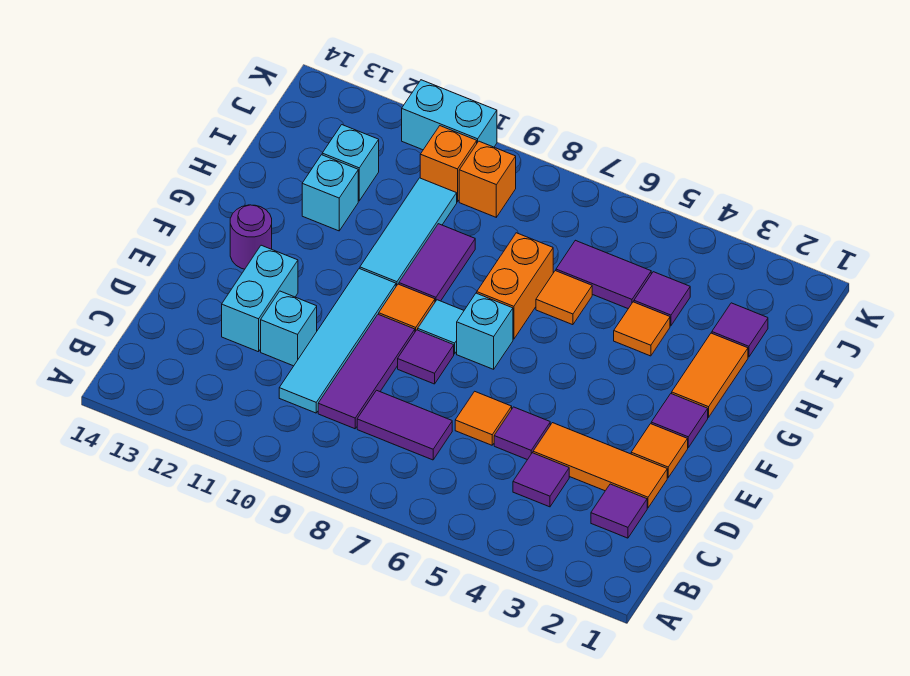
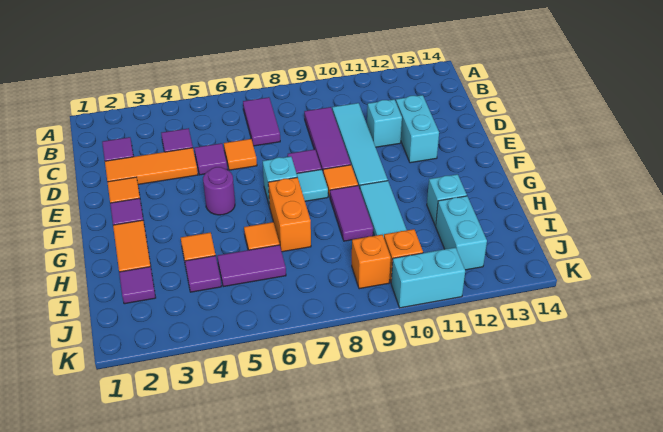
purple 1x2 tile [357,390,452,460] -> purple 1x2 tile turned to [243,97,280,146]
purple 1x1 round brick [230,205,272,269] -> purple 1x1 round brick moved to [203,167,235,215]
cyan 1x1 brick [322,125,379,201] -> cyan 1x2 brick [436,196,487,270]

